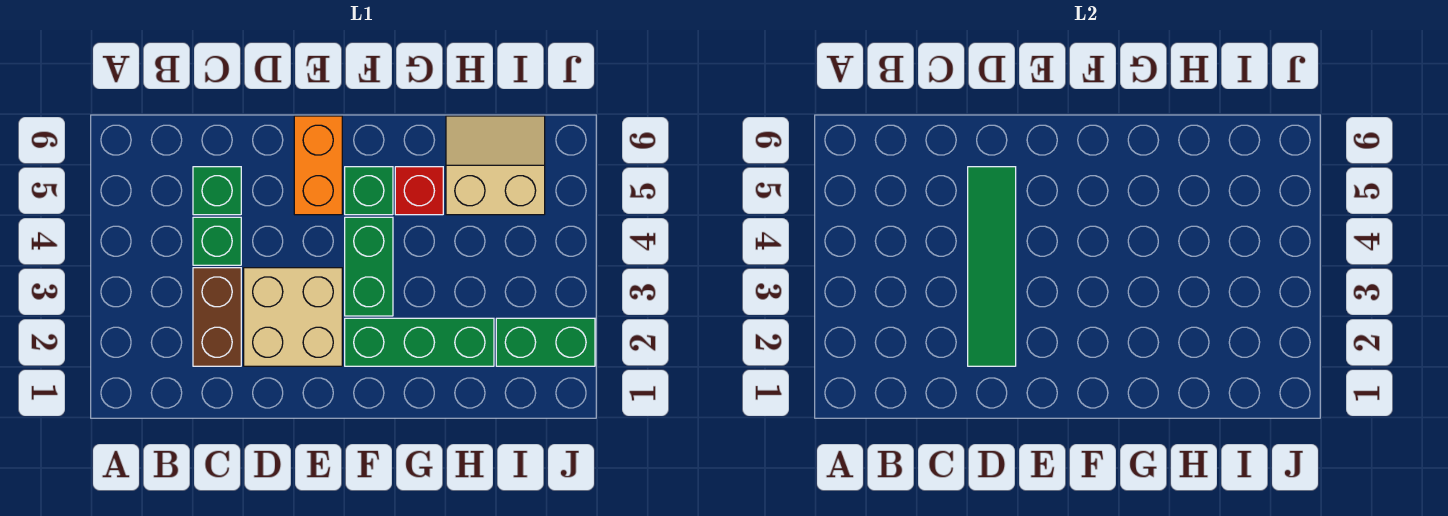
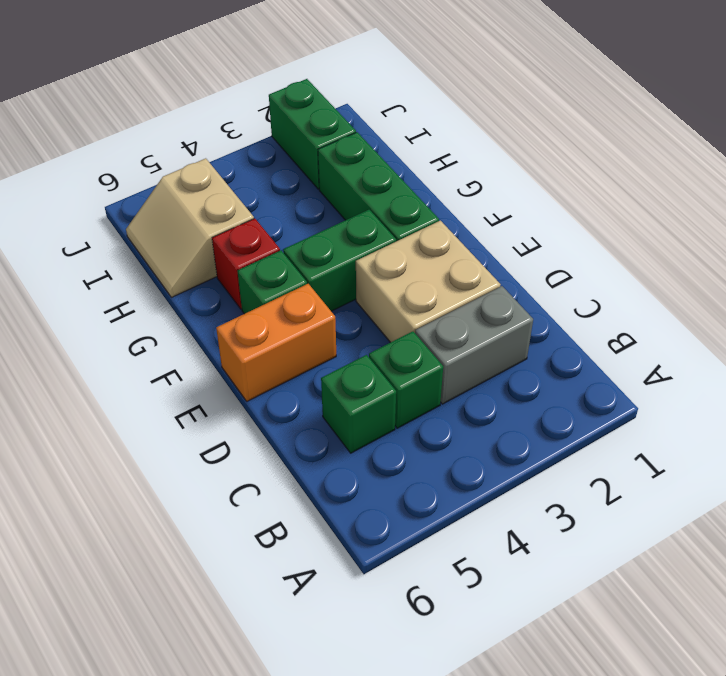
brown 1x2 brick [193,268,241,366] -> grey 1x2 brick [415,286,533,404]
green 1x4 tile [968,167,1016,366] -> none

